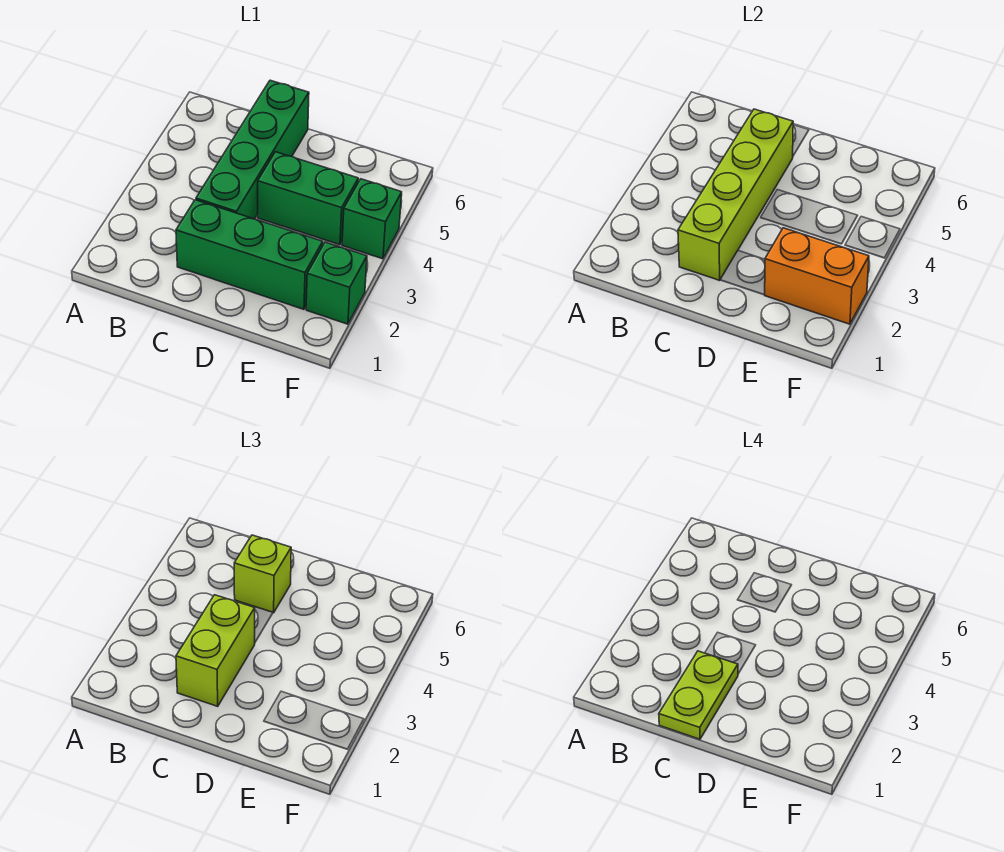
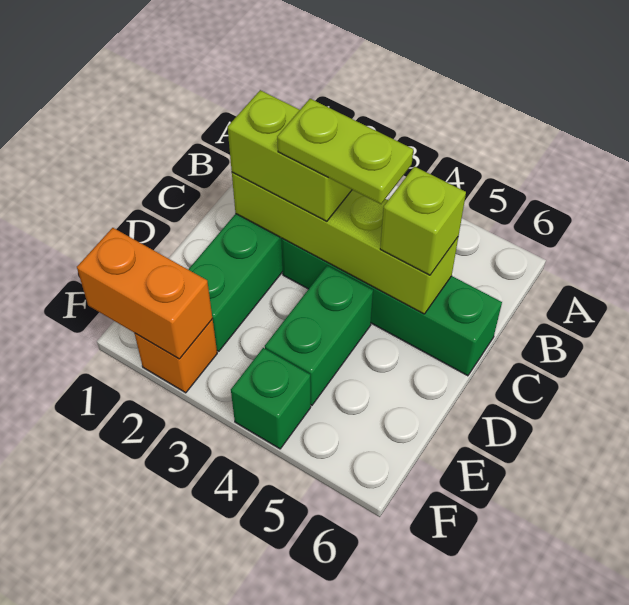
lime 1x2 plate [659,651,738,739] -> lime 1x2 plate moved to [277,99,413,204]
orange 1x2 brick [765,228,869,324] -> orange 1x2 brick turned to [77,228,212,359]
green 1x1 brick [306,242,367,324] -> orange 1x1 brick [135,319,217,393]

